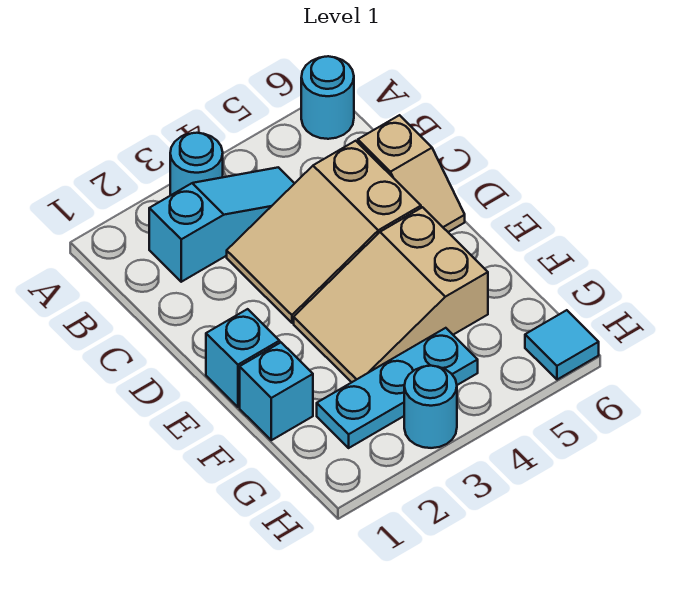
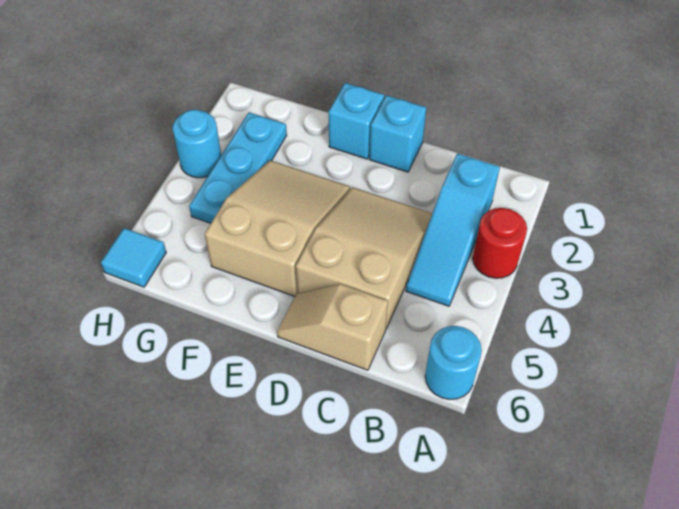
cyan 1x1 round brick [170,133,223,195] -> red 1x1 round brick [473,208,527,278]
cyan 1x1 brick [240,343,313,440] -> cyan 1x1 brick moved to [369,95,426,172]

